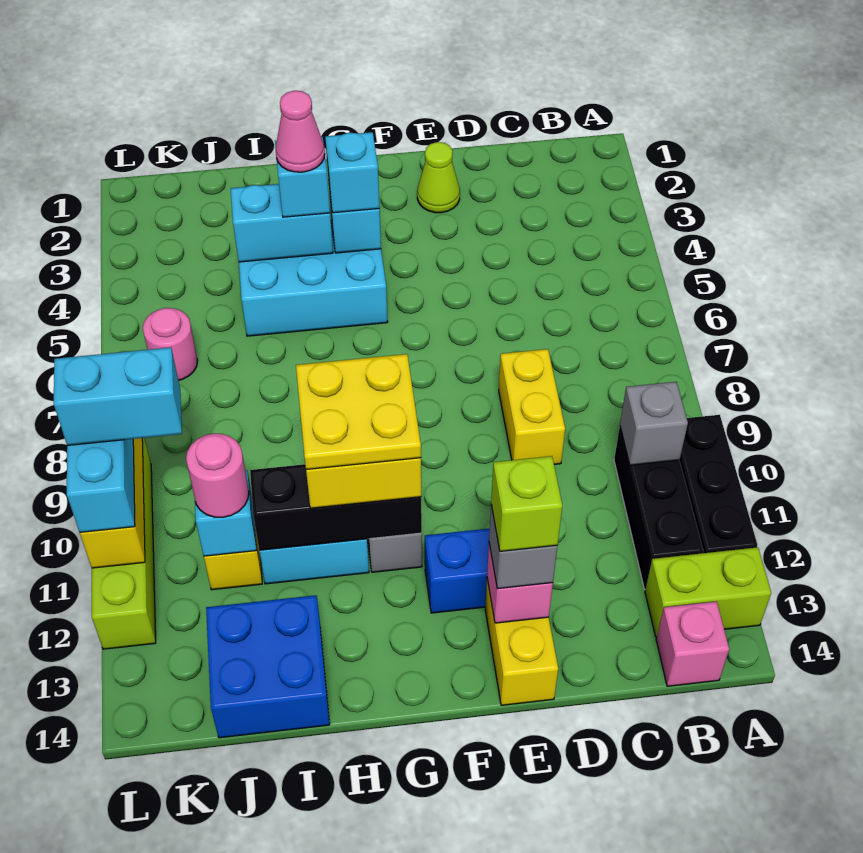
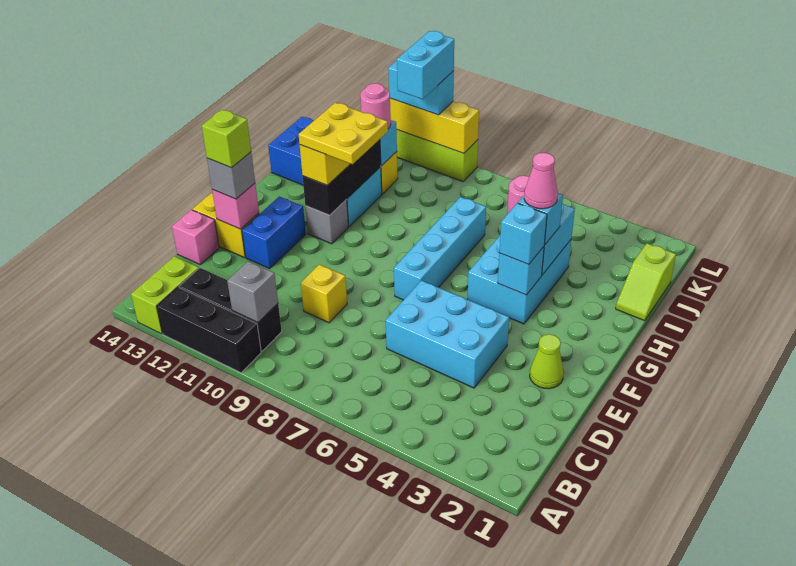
pink 1x1 brick [656,601,729,686] -> pink 1x1 brick moved to [172,210,219,264]
none -> cyan 2x3 brick [386,281,509,388]
yellow 1x2 brick [499,349,565,464] -> yellow 1x1 brick [301,265,347,323]
none -> cyan 1x4 brick [394,197,486,300]
none -> lime 1x2 slope [616,243,676,321]

